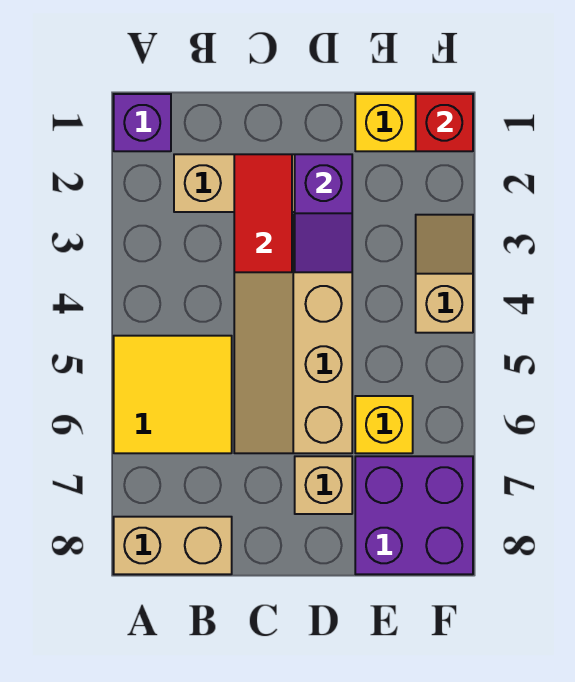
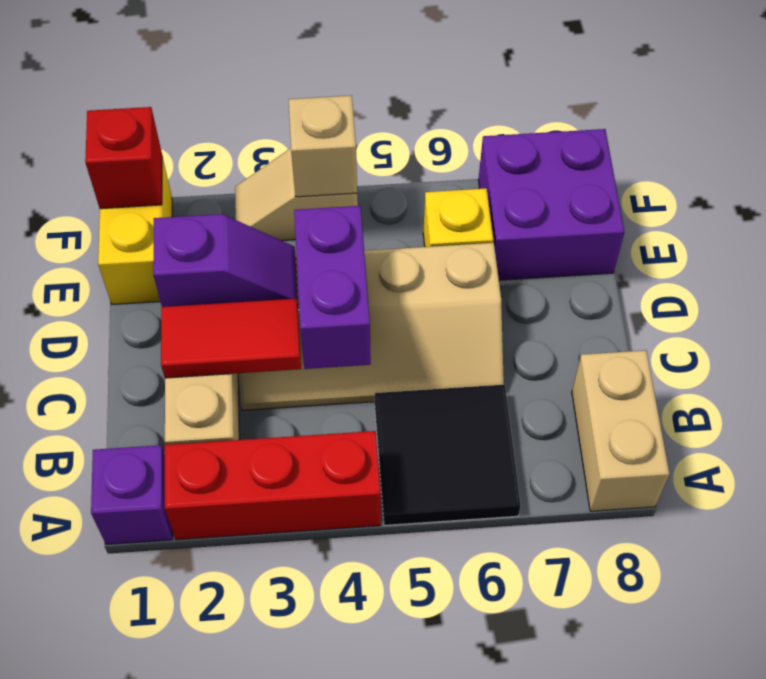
none -> red 1x3 brick [165,431,381,540]
yellow 2x2 tile [114,336,232,453] -> black 2x2 tile [375,385,521,525]
none -> purple 1x2 brick [294,206,371,369]
tan 1x1 brick [295,456,352,514] -> tan 1x1 brick moved to [289,95,357,197]

